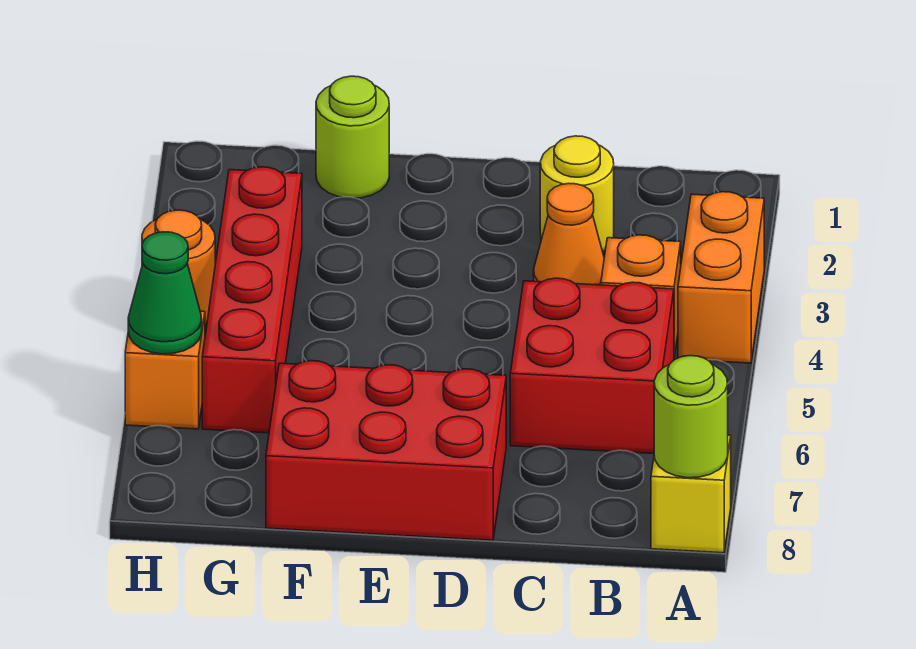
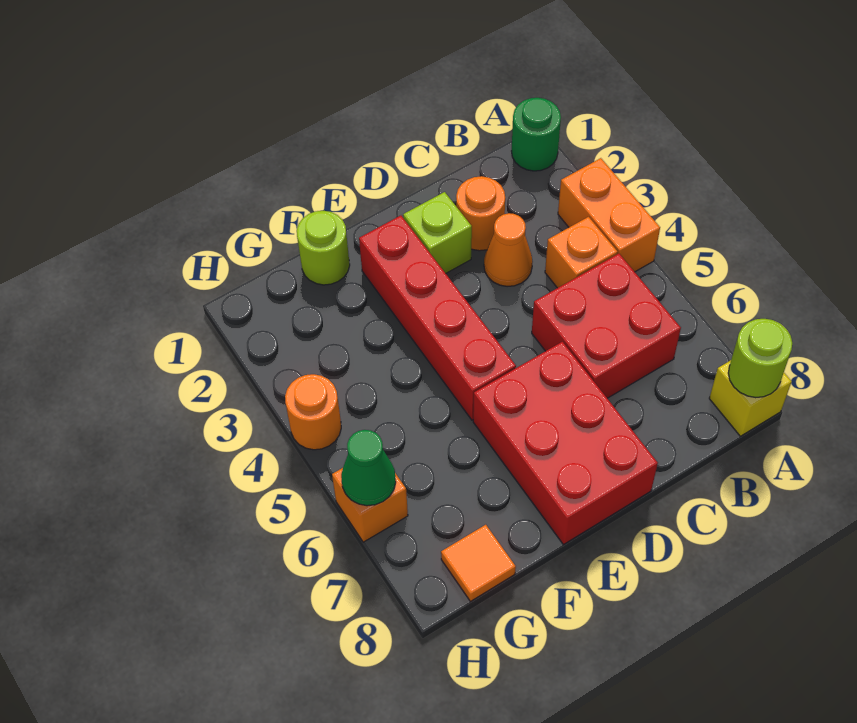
none -> green 1x1 round brick [512,98,561,171]
yellow 1x1 round brick [540,136,614,252] -> orange 1x1 round brick [456,176,505,251]
none -> lime 1x1 brick [403,192,472,273]
red 2x3 brick [266,361,506,540] -> red 2x3 brick turned to [473,342,658,545]
red 1x4 brick [202,167,302,433] -> red 1x4 brick moved to [359,216,516,420]
none -> orange 1x1 tile [441,525,516,601]

